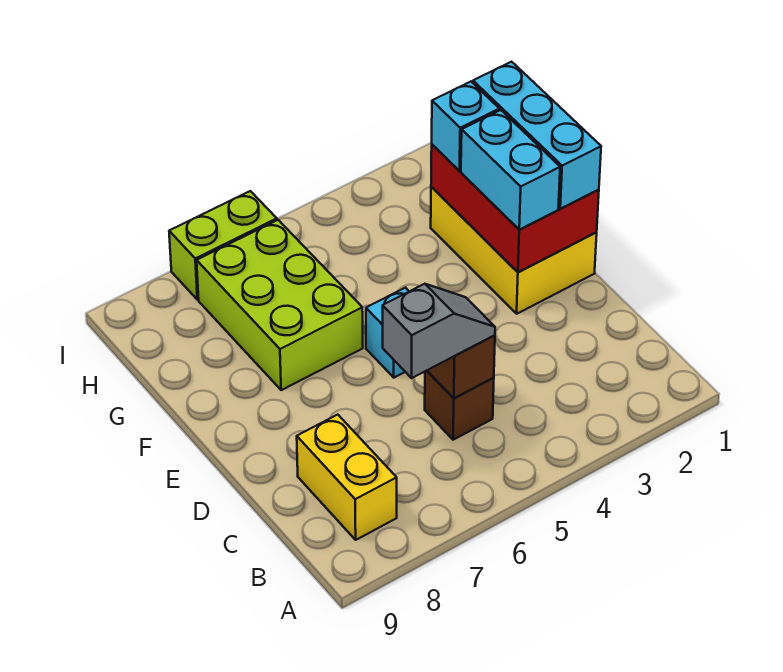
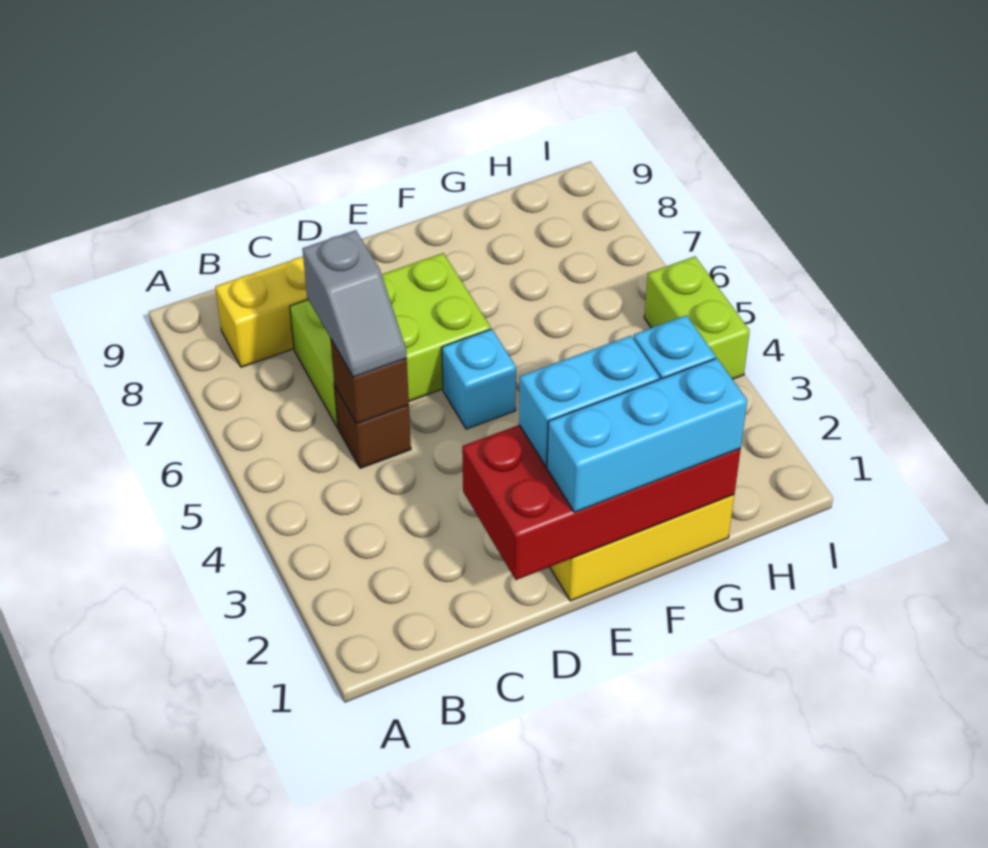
red 2x3 brick [431,145,599,272] -> red 2x4 brick [462,425,741,580]
lime 2x3 brick [197,220,363,390] -> lime 2x3 brick moved to [290,253,491,427]
lime 1x2 brick [169,191,277,300] -> lime 1x2 brick moved to [644,256,750,379]

